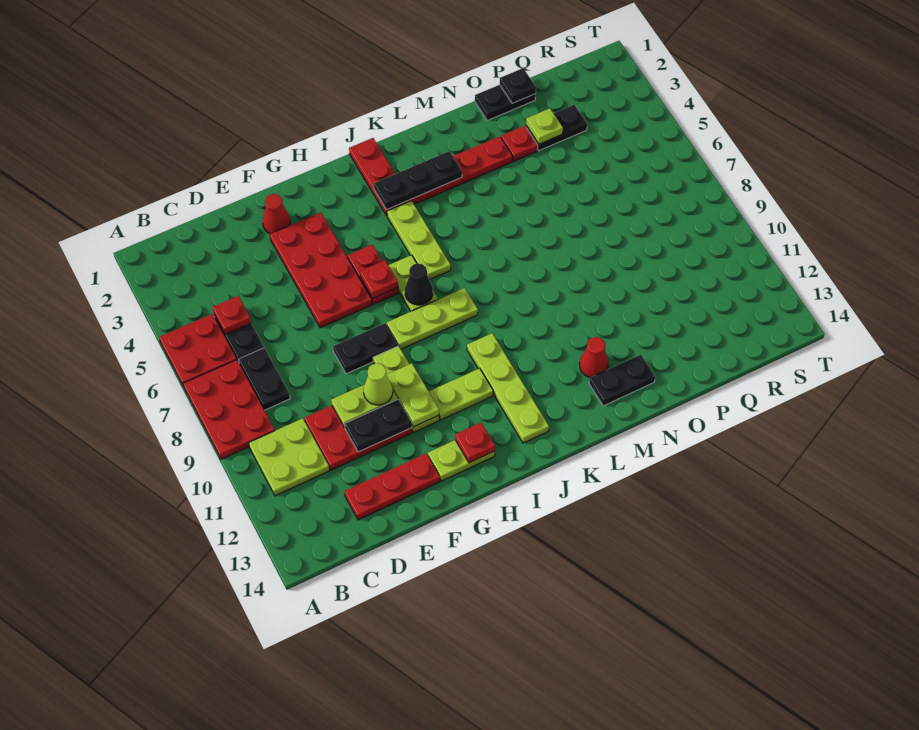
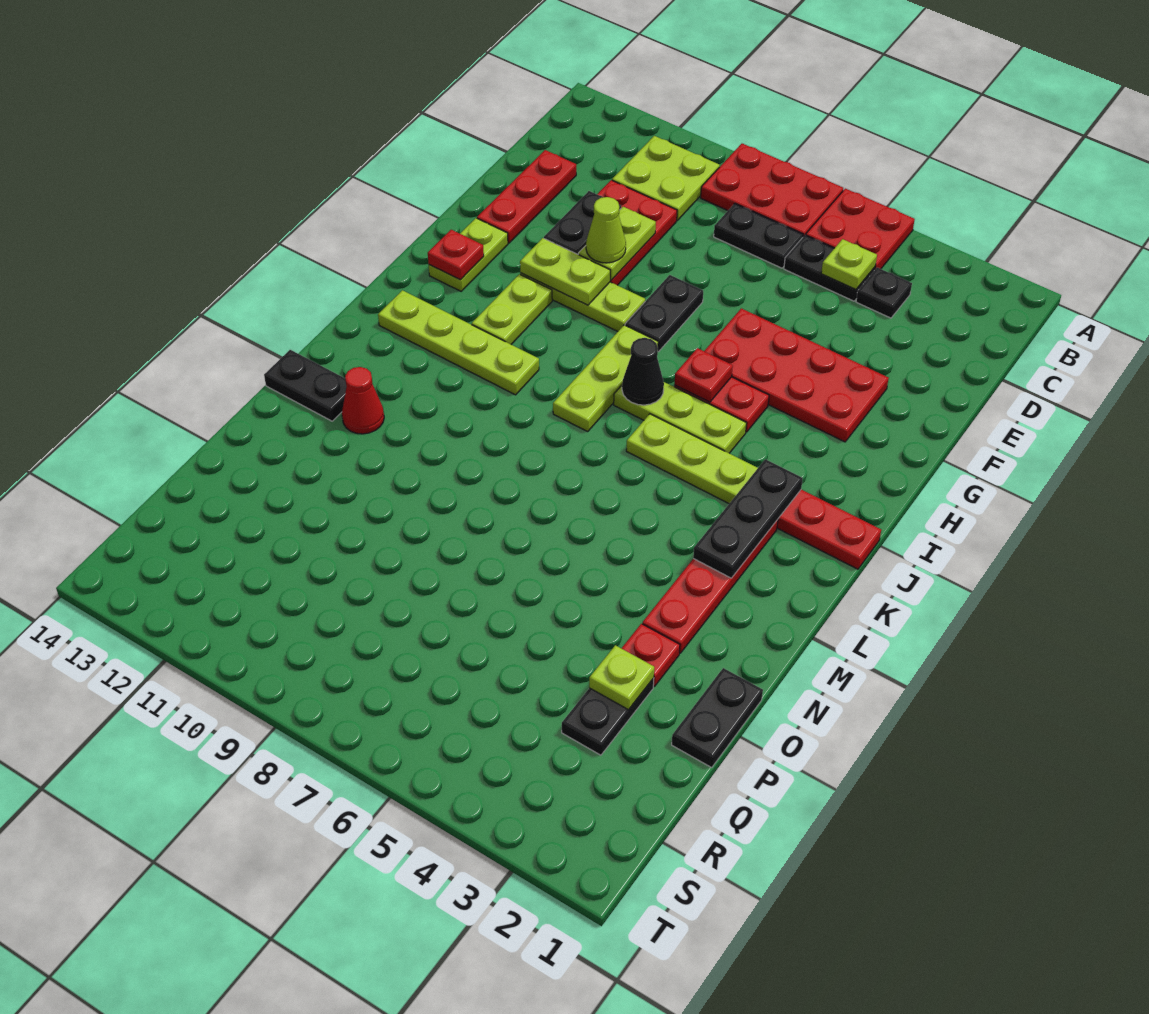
red 1x1 plate [213,296,251,335] -> lime 1x1 plate [821,239,877,290]
red 1x1 cone [263,194,290,234] -> none
lime 1x2 plate [388,255,438,311] -> lime 1x3 plate [614,382,746,453]
black 1x2 plate [589,355,655,406] -> black 1x2 plate turned to [264,350,347,421]
black 1x1 plate [500,68,536,103] -> black 1x1 plate moved to [856,268,912,318]

